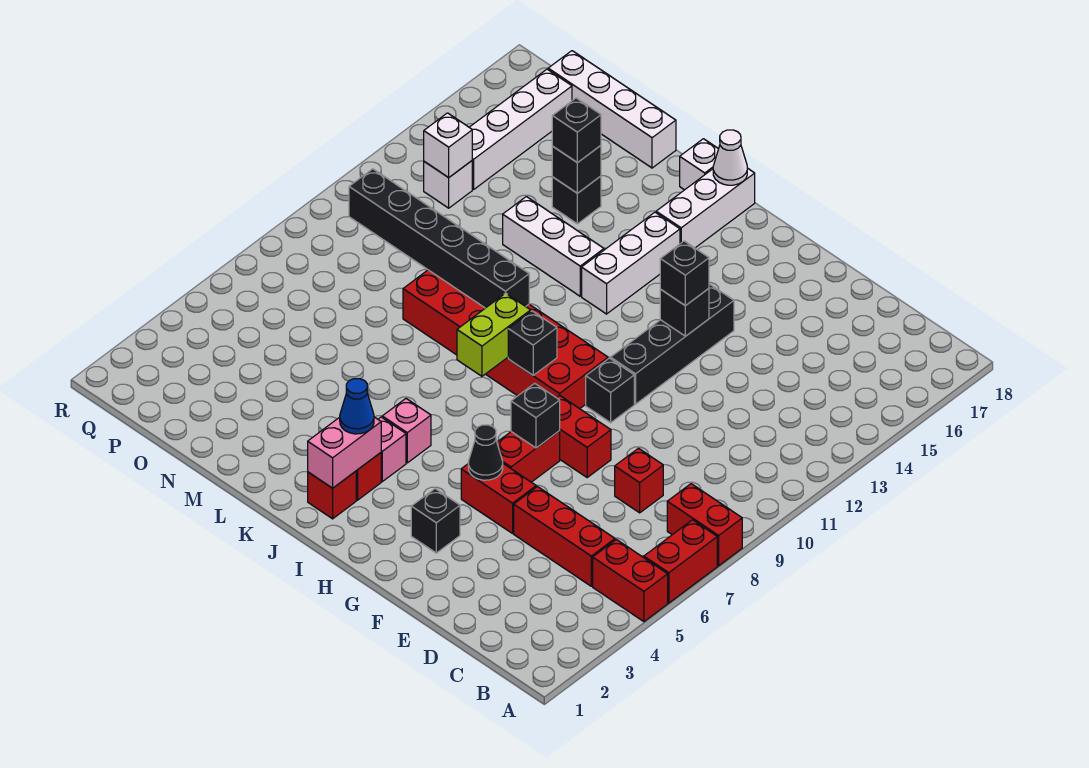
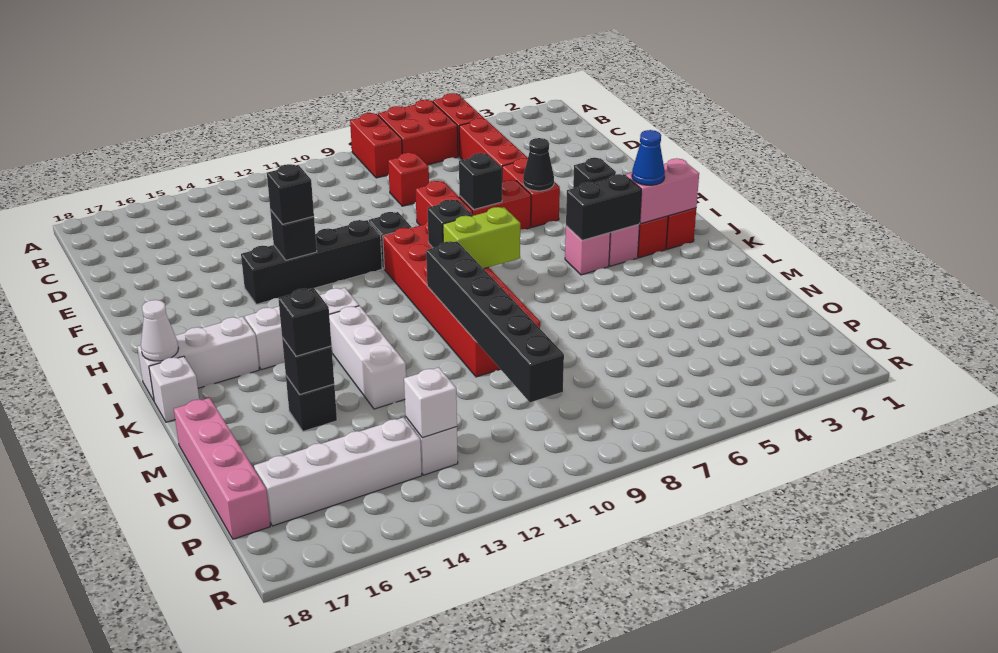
red 1x2 brick [644,520,717,603] -> red 2x2 brick [378,100,458,165]
none -> black 1x2 brick [566,174,642,240]
white 1x4 brick [548,51,676,168] -> pink 1x4 brick [174,398,270,539]

